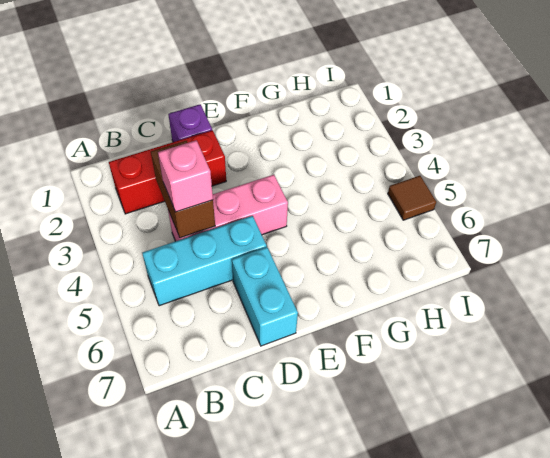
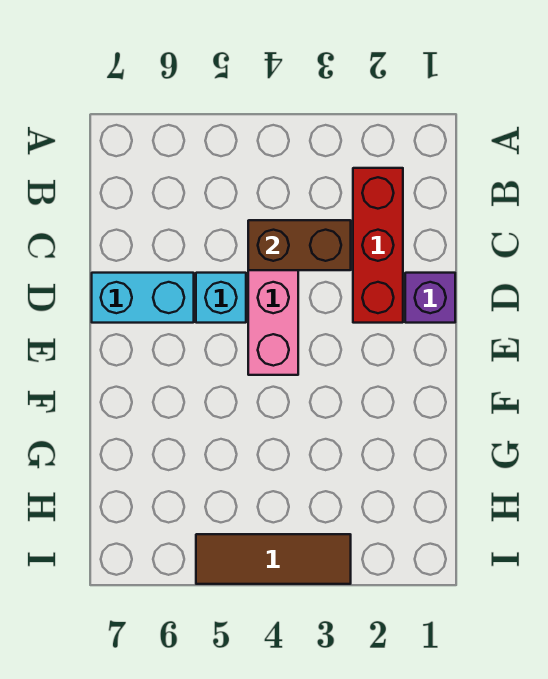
cyan 1x3 brick [142,216,267,306] -> cyan 1x1 brick [196,273,246,323]
pink 1x1 brick [158,140,213,212] -> none
brown 1x1 tile [388,176,436,220] -> brown 1x3 tile [196,534,351,584]

